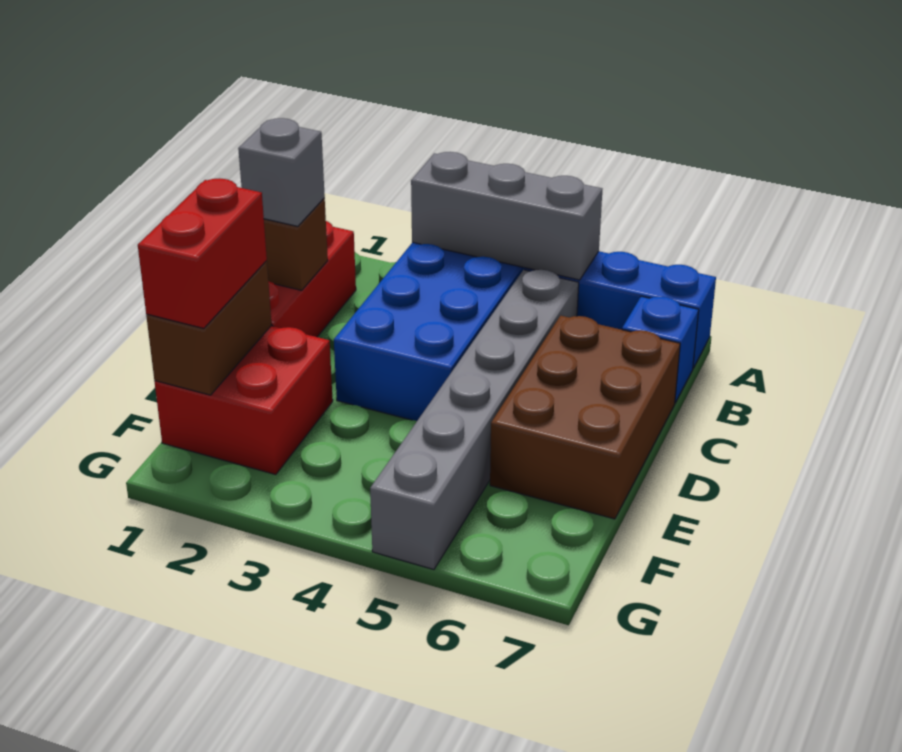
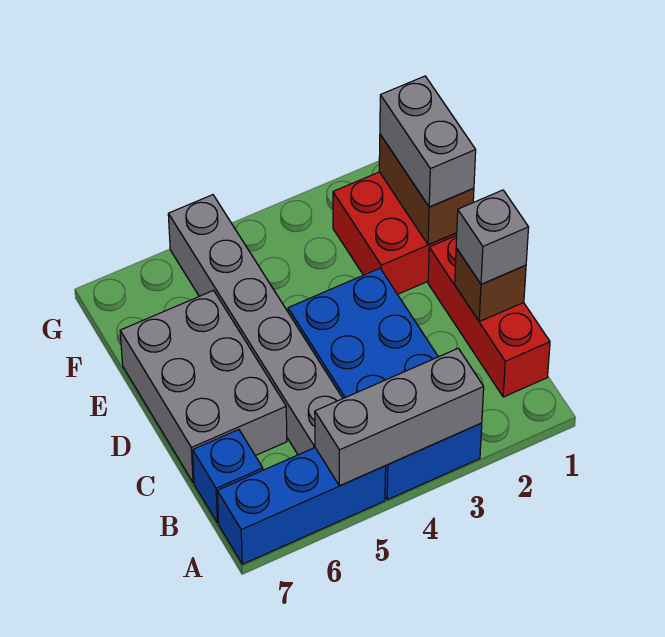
brown 2x3 brick [490,316,680,519] -> grey 2x3 brick [120,290,287,483]
red 1x2 brick [138,178,267,328] -> grey 1x2 brick [380,76,476,207]

